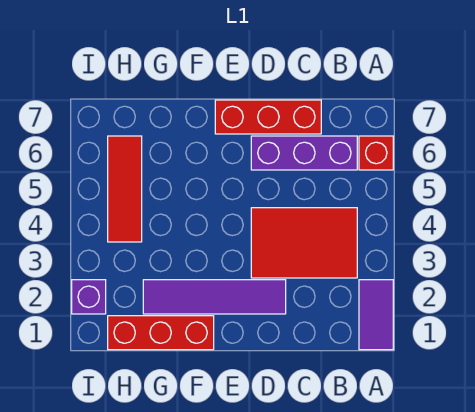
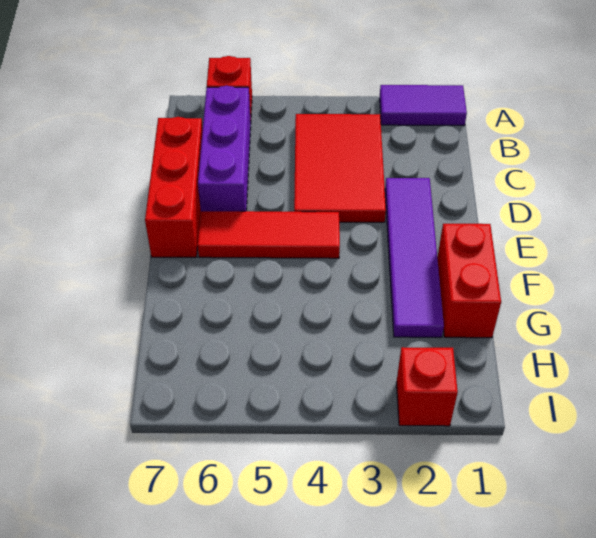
red 1x3 brick [108,316,214,350] -> red 1x2 brick [437,224,501,338]
red 1x3 tile [108,136,142,242] -> red 1x3 tile moved to [198,211,340,258]
purple 1x1 brick [72,280,106,314] -> red 1x1 brick [396,347,458,426]

